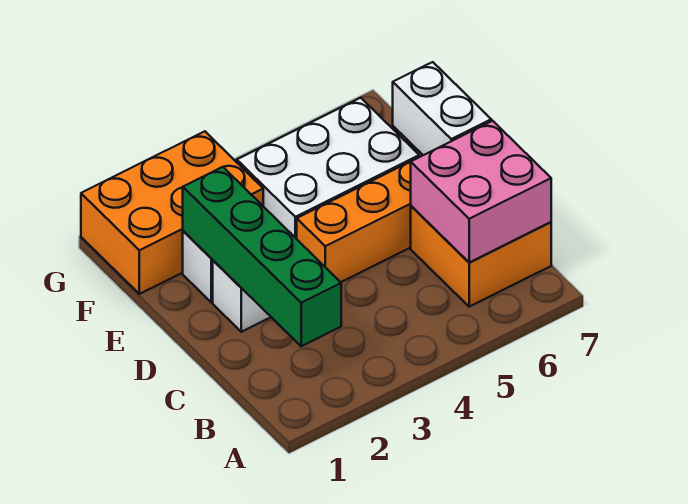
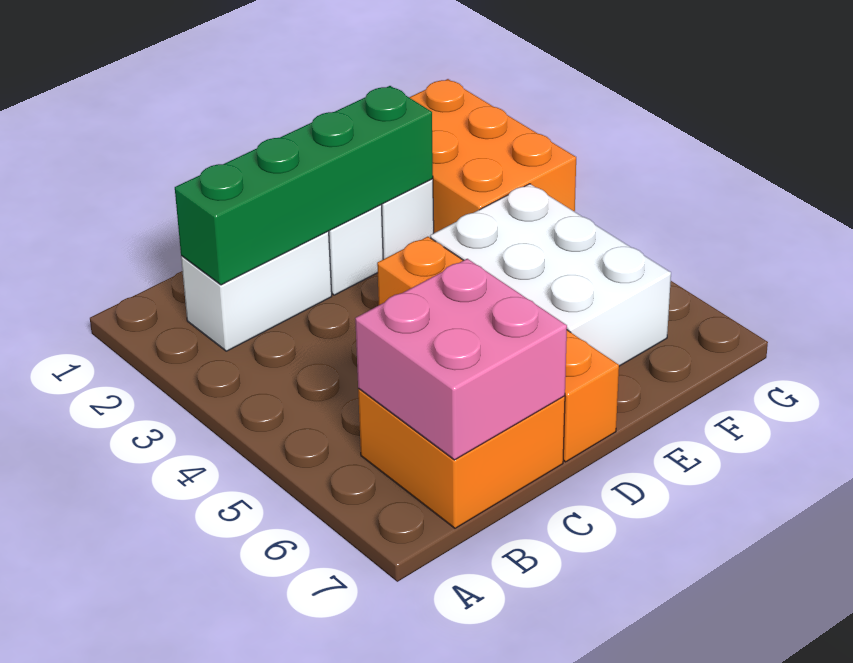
white 1x2 brick [393,62,491,155] -> white 1x2 brick moved to [181,232,332,351]

